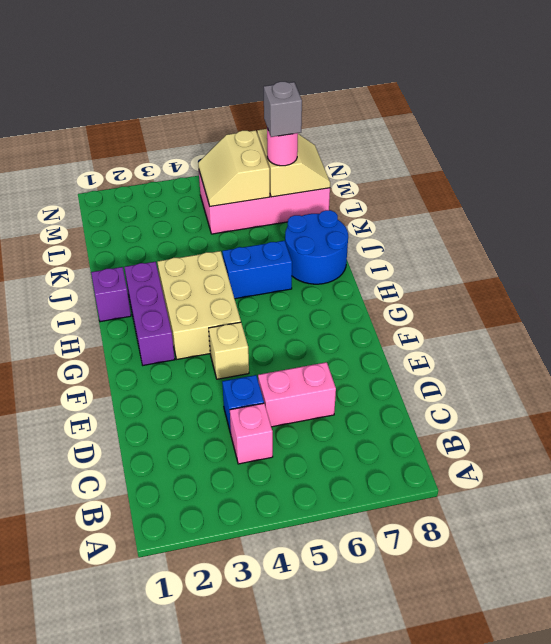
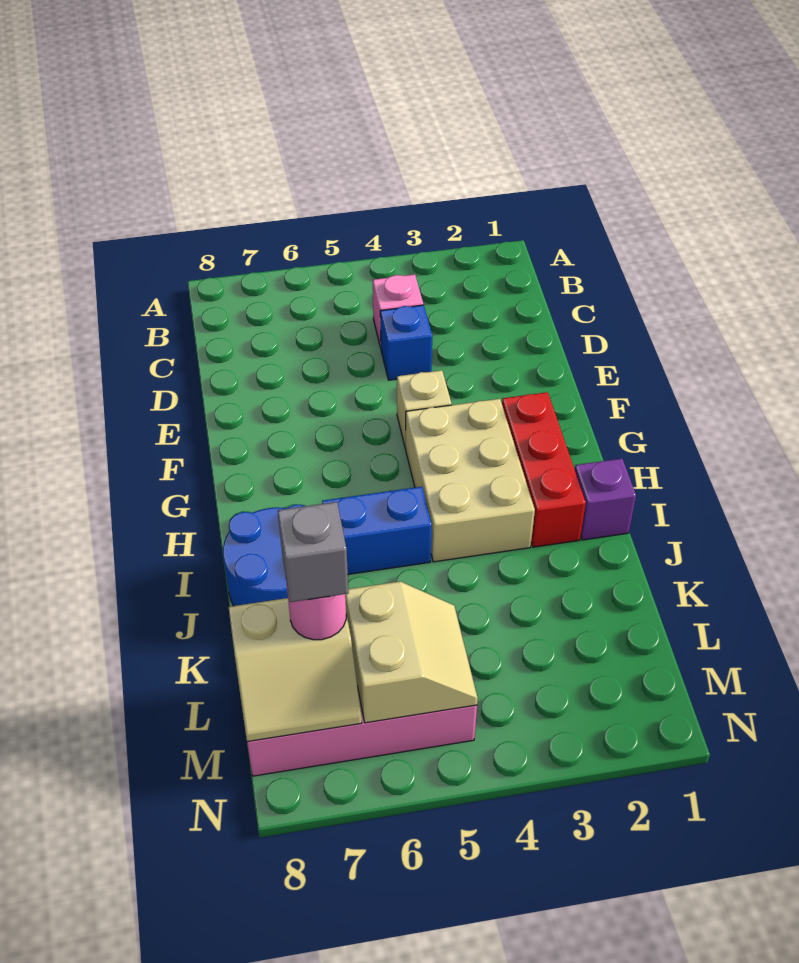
pink 1x2 brick [258,362,336,427] -> none
purple 1x3 brick [124,262,175,365] -> red 1x3 brick [502,392,586,547]
tan 2x2 slope [257,129,330,197] -> tan 2x2 slope turned to [229,598,362,742]

